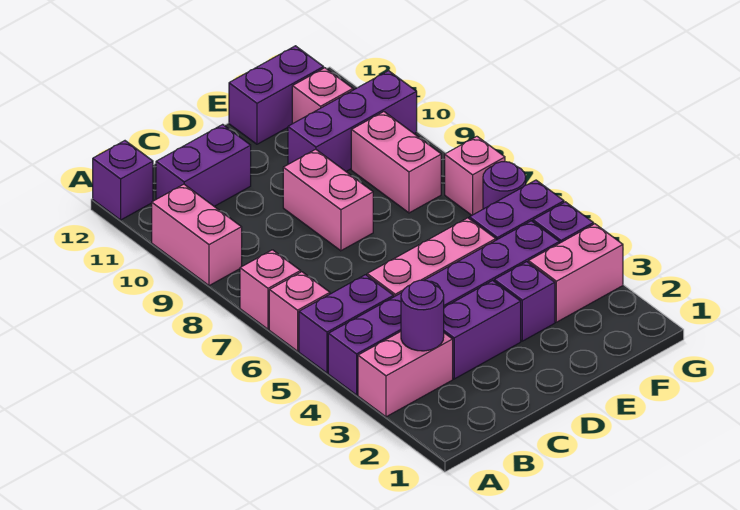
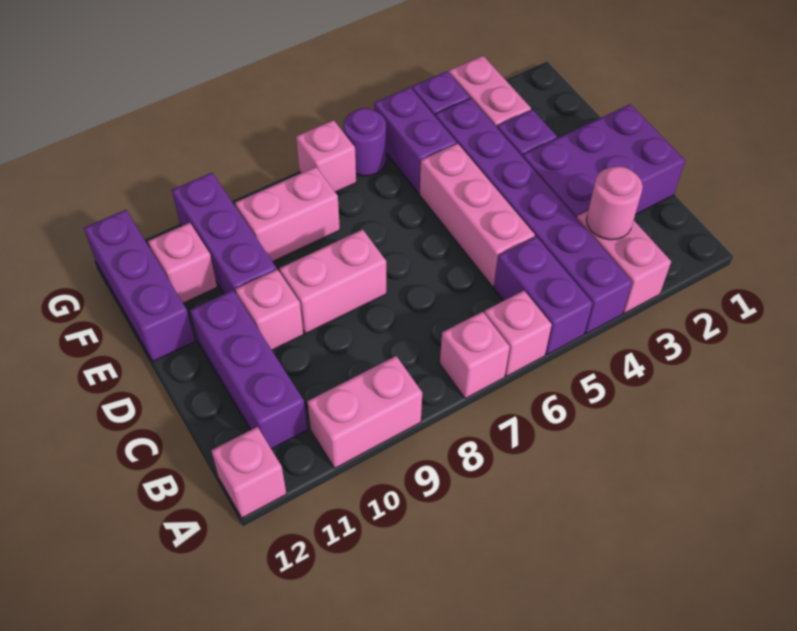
purple 1x1 brick [93,141,153,220] -> pink 1x1 brick [211,427,286,518]
purple 1x1 round brick [401,280,444,351] -> pink 1x1 round brick [586,167,643,240]
purple 1x2 brick [156,124,251,206] -> purple 1x3 brick [190,290,307,449]
purple 1x2 brick [444,281,521,379] -> purple 2x3 brick [523,104,685,218]
none -> pink 1x1 brick [236,269,303,350]
purple 1x2 brick [229,46,324,144] -> purple 1x3 brick [84,210,195,362]

